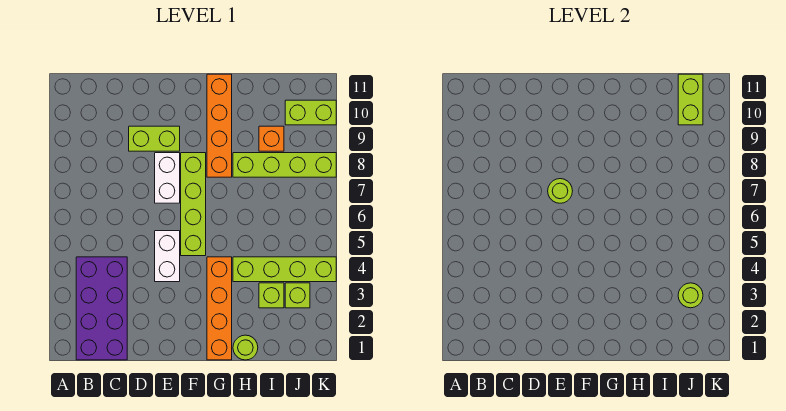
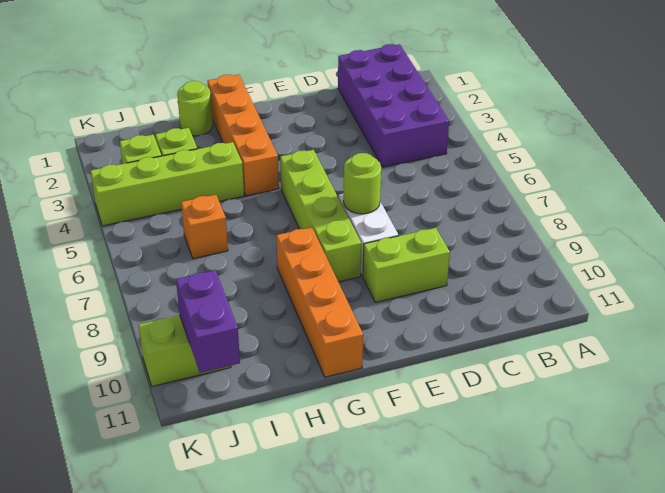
white 1x2 brick [155,231,180,282] -> none
lime 1x4 brick [233,153,336,177] -> none
orange 1x1 brick [259,126,284,151] -> orange 1x1 brick moved to [181,195,228,259]
lime 1x1 round brick [678,283,703,308] -> none
lime 1x2 brick [678,74,703,125] -> purple 1x2 brick [176,270,240,373]

